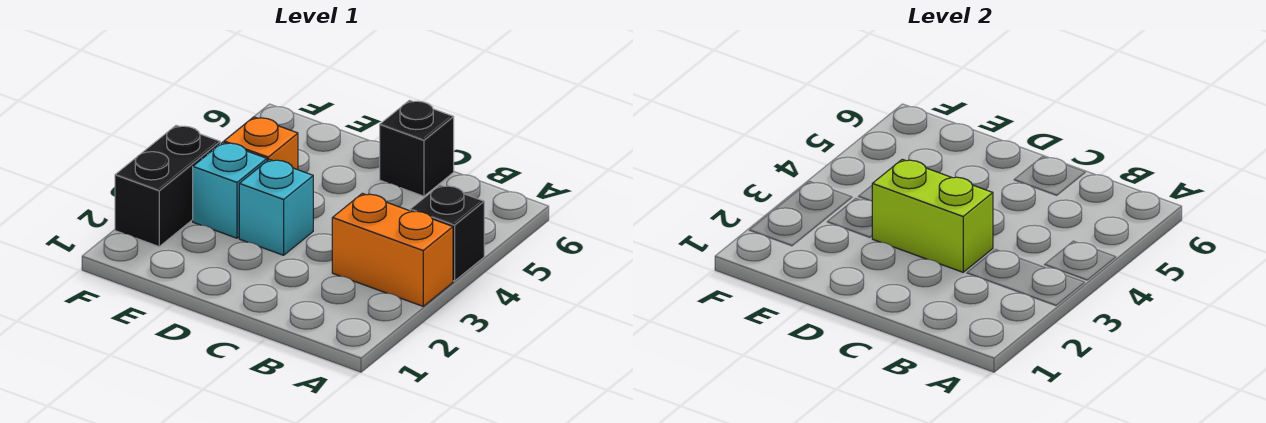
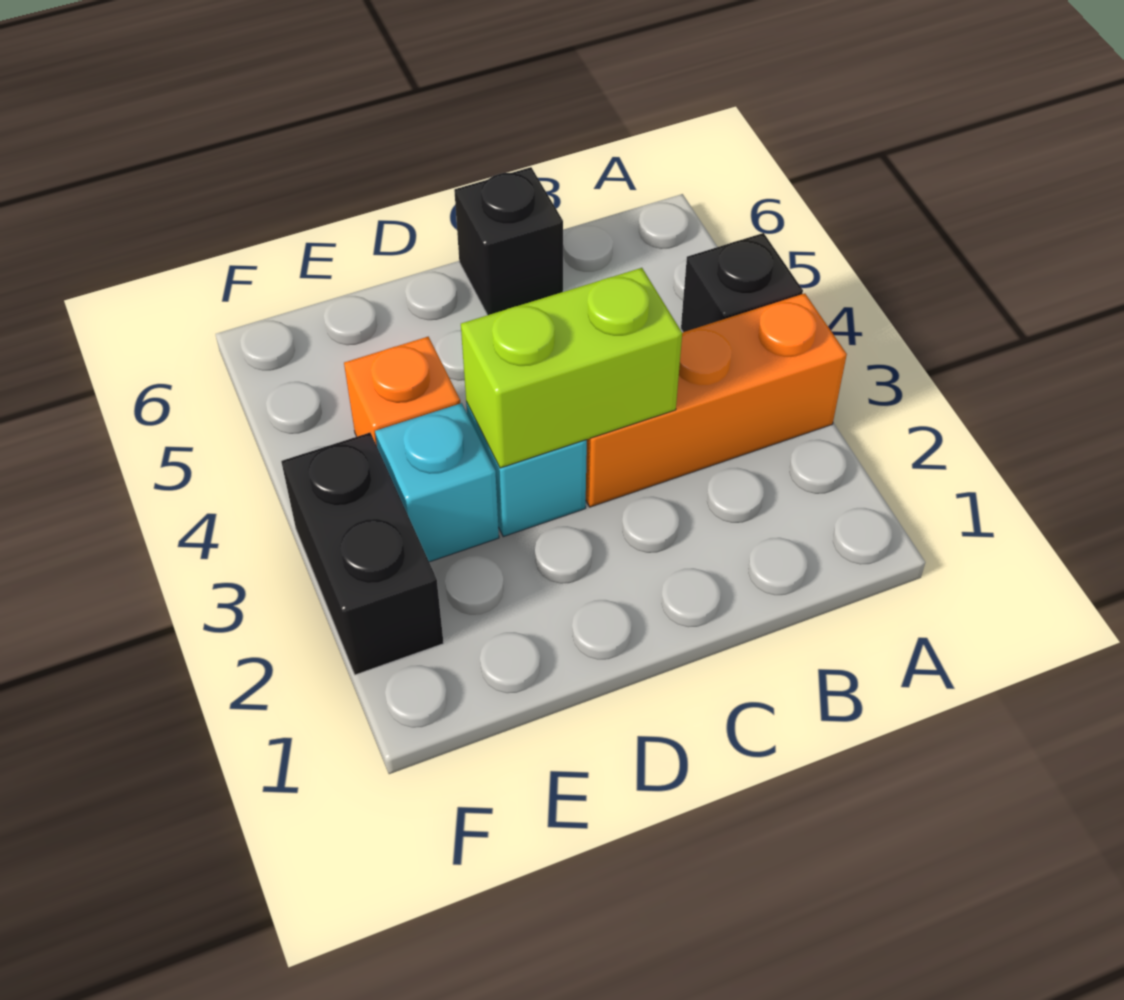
orange 1x2 brick [332,193,453,306] -> orange 1x3 brick [586,293,847,507]

